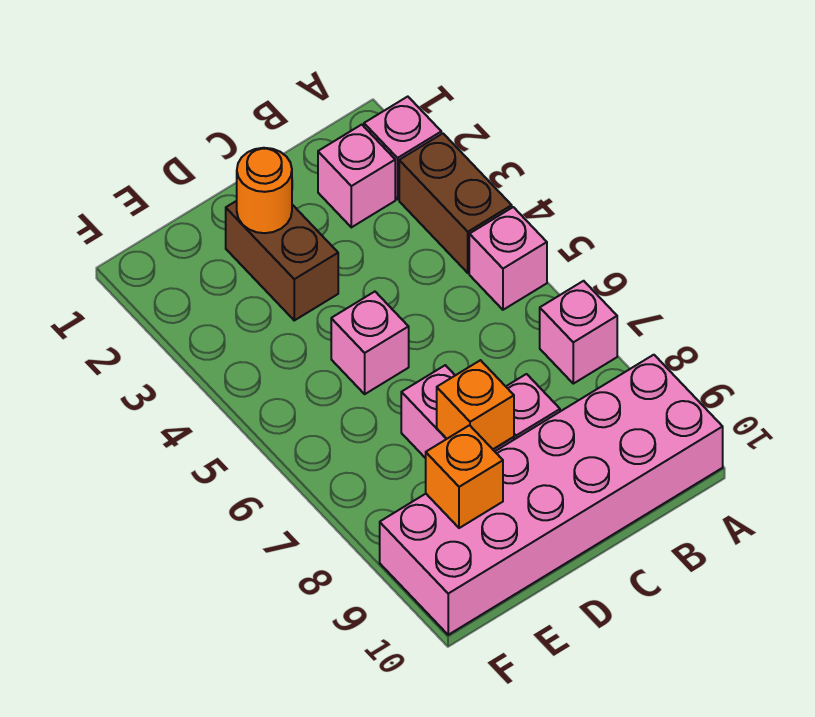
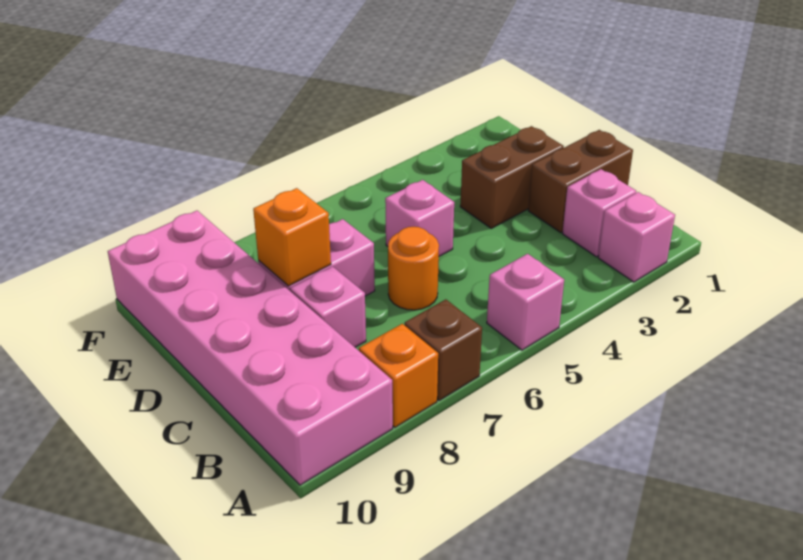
brown 1x2 brick [399,134,512,273] -> brown 1x2 brick moved to [528,130,633,232]
pink 1x1 brick [540,281,617,384] -> brown 1x1 brick [405,299,482,401]
orange 1x1 round brick [237,148,292,233] -> orange 1x1 round brick moved to [388,227,439,310]
orange 1x1 brick [426,425,503,528] -> orange 1x1 brick moved to [359,324,438,427]

